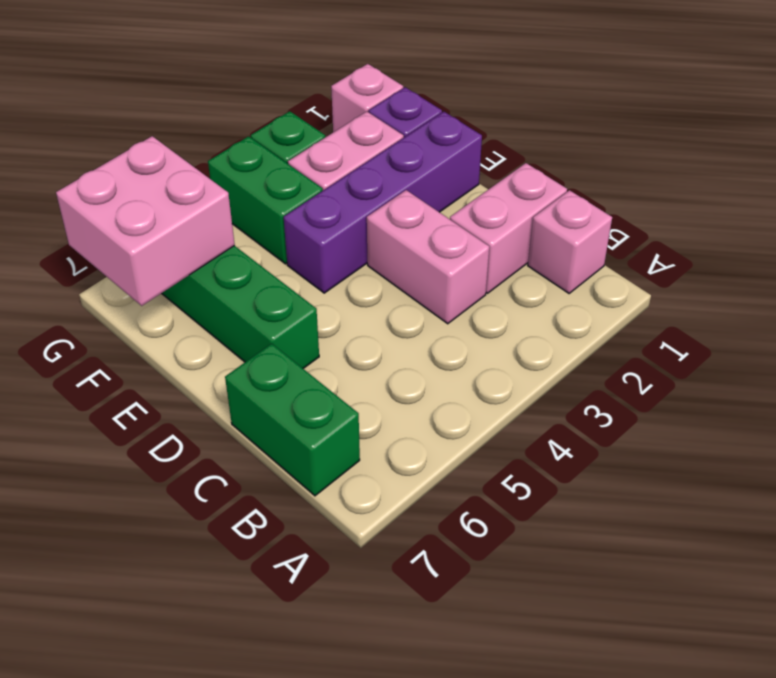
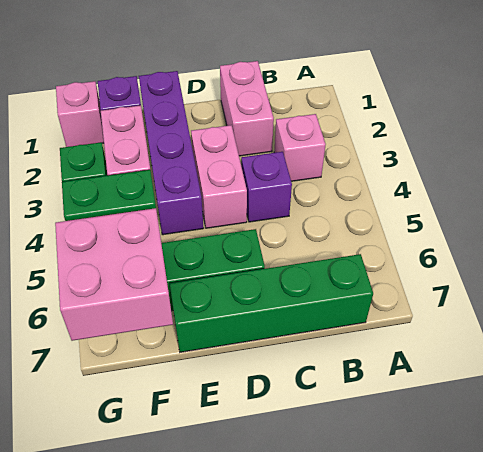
pink 1x1 brick [528,190,612,293] -> pink 1x1 brick moved to [274,114,326,181]
green 1x2 brick [225,344,360,496] -> green 1x4 brick [170,254,373,352]
pink 1x2 brick [367,190,489,324] -> pink 1x2 brick turned to [191,125,247,228]
none -> purple 1x1 brick [241,152,292,222]

